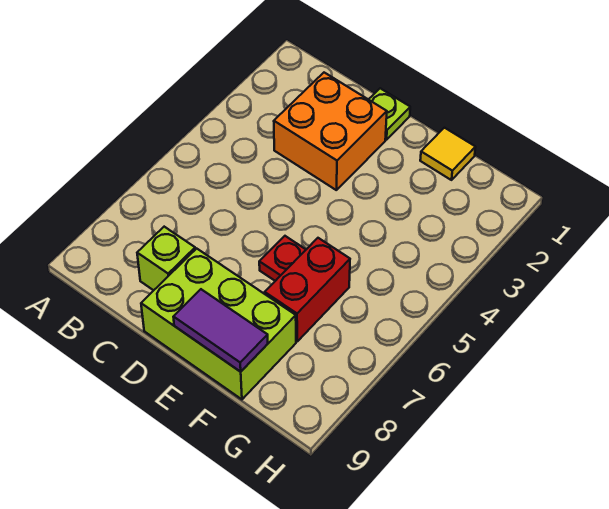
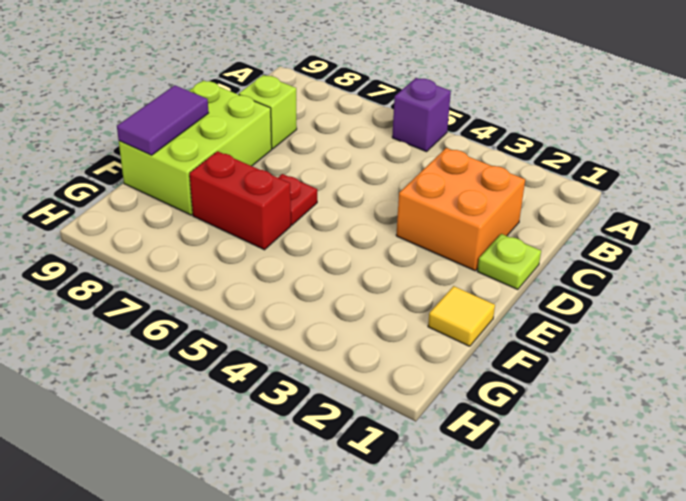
none -> purple 1x1 brick [392,78,451,152]

